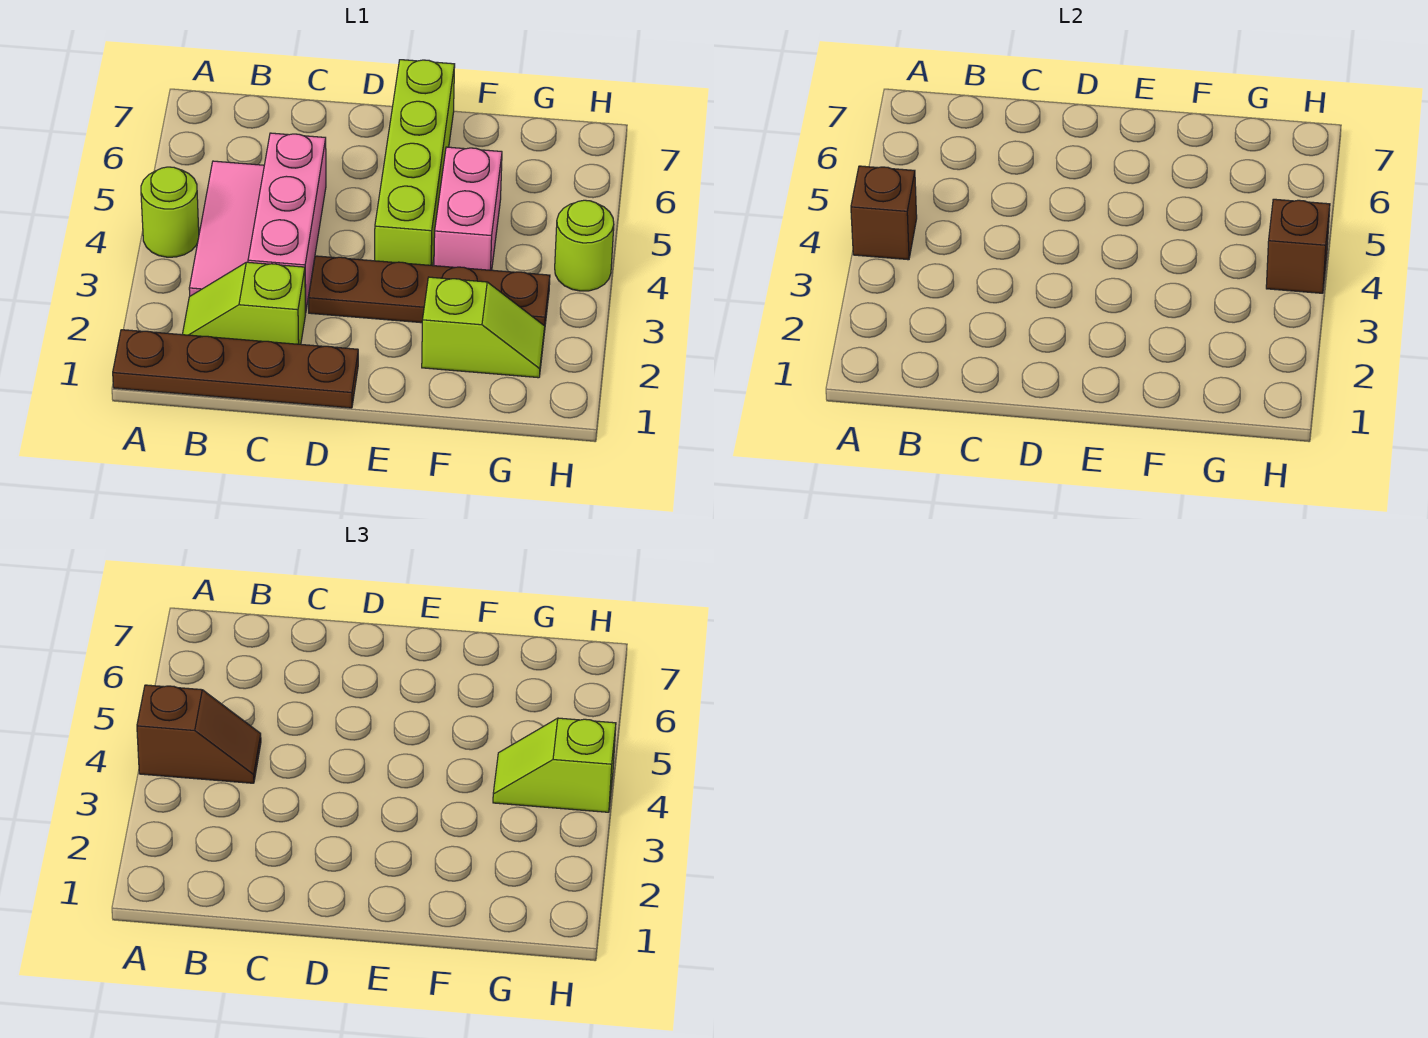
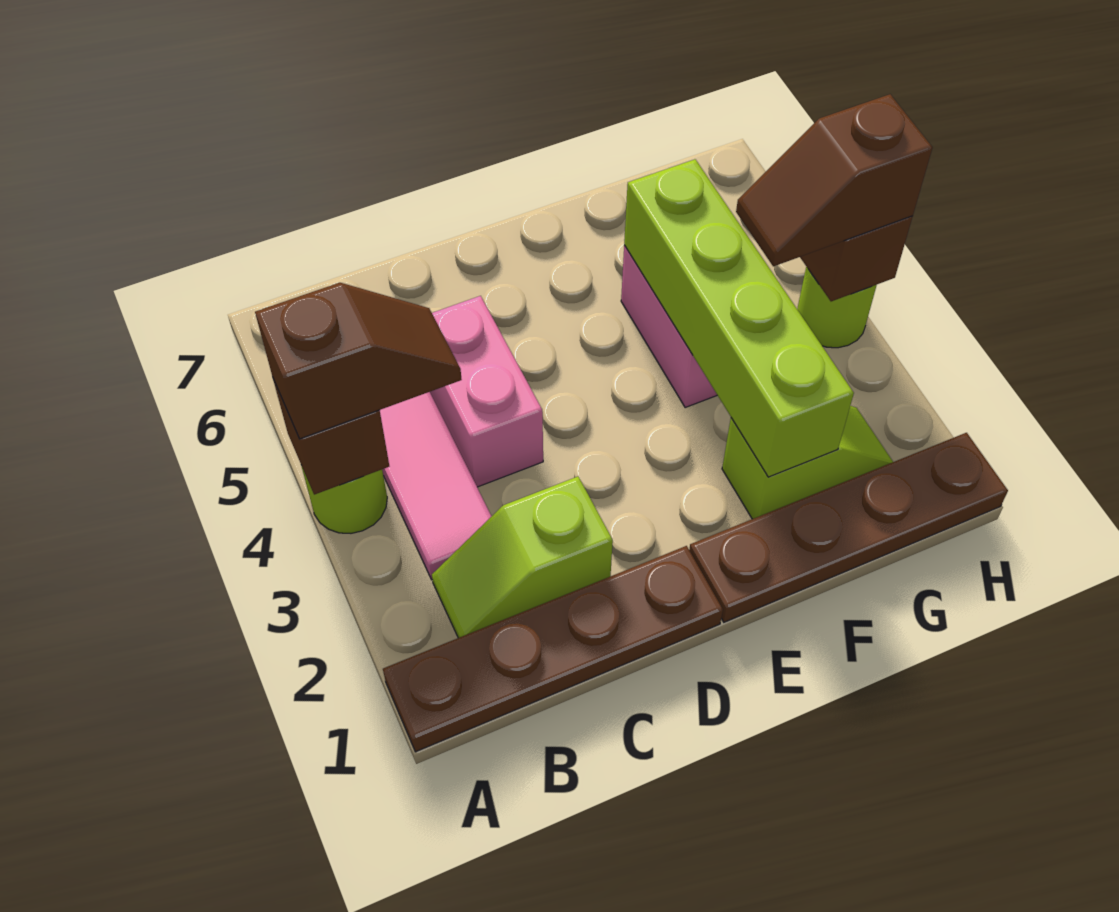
pink 1x3 brick [248,133,326,313] -> pink 1x2 brick [430,296,543,487]
brown 1x4 plate [309,256,550,332] -> brown 1x4 plate moved to [689,433,1008,622]
lime 1x4 brick [375,60,455,265] -> lime 1x4 brick moved to [624,159,854,477]
lime 1x2 slope [493,718,616,812] -> brown 1x2 slope [736,94,933,266]

